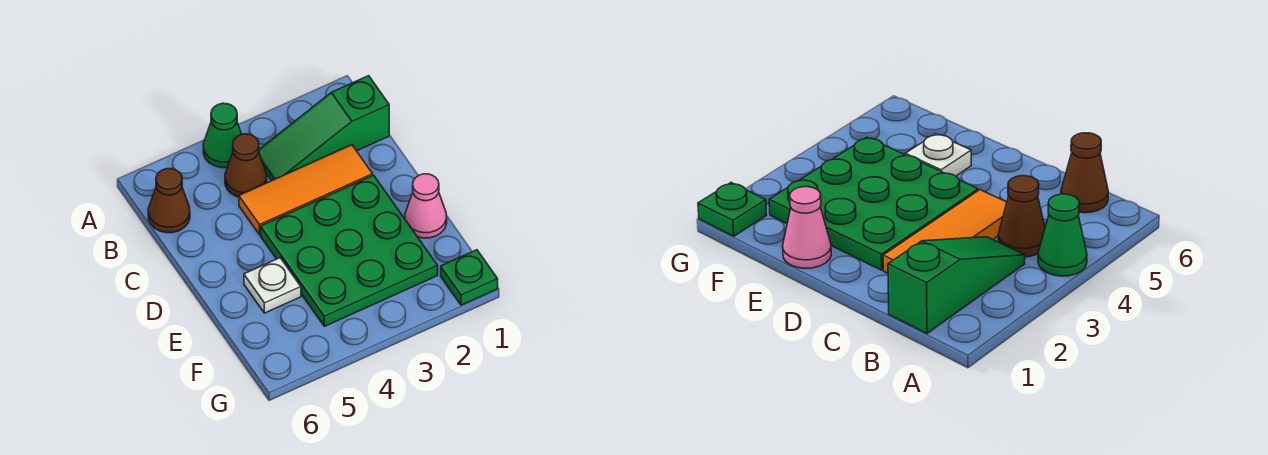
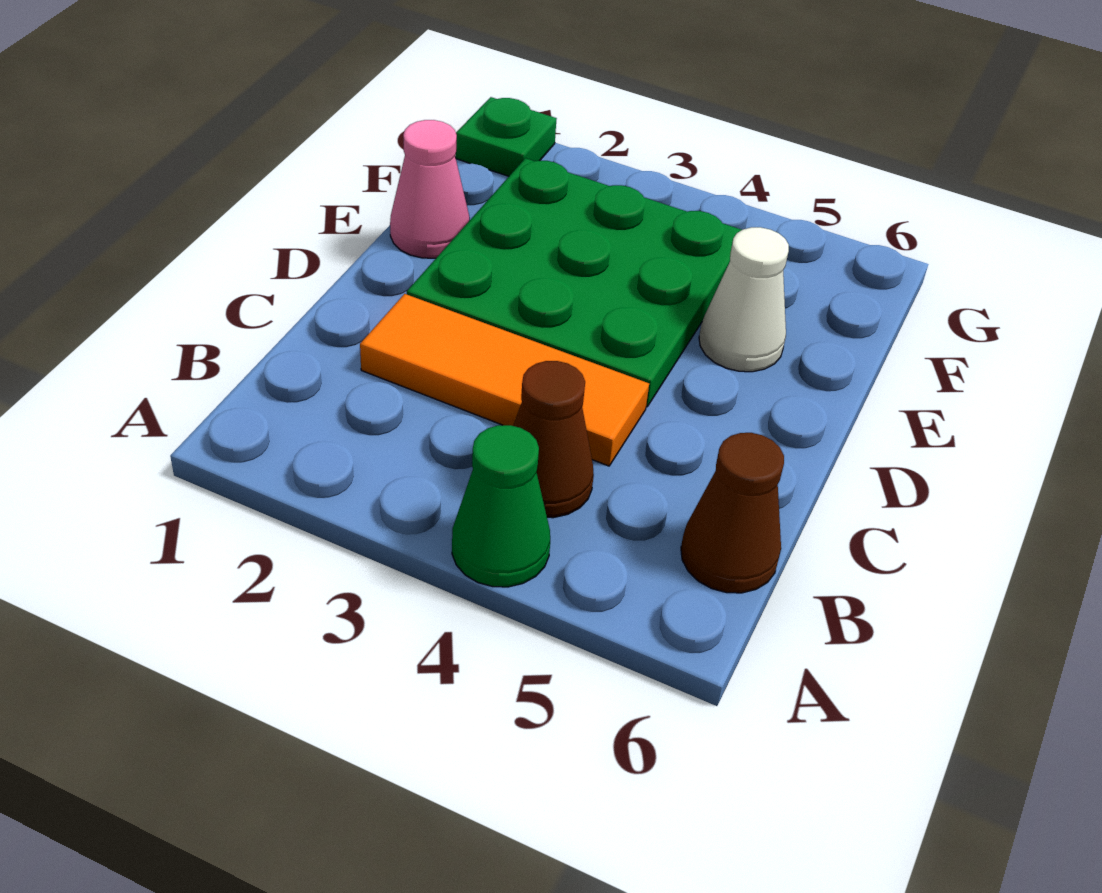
green 1x3 slope [259,76,389,181] -> none
white 1x1 plate [244,258,301,313] -> white 1x1 cone [699,227,789,372]

